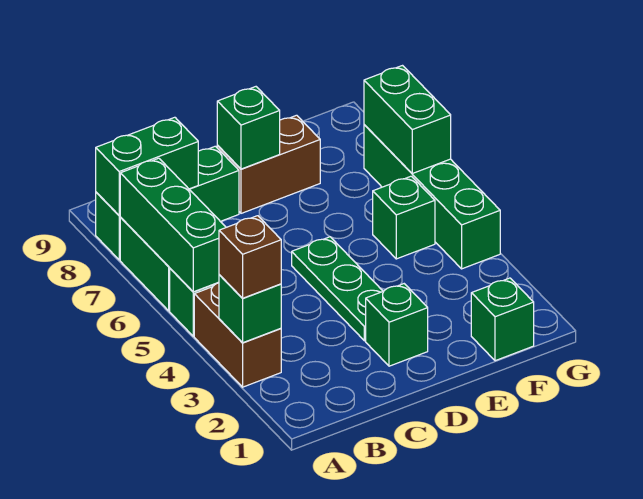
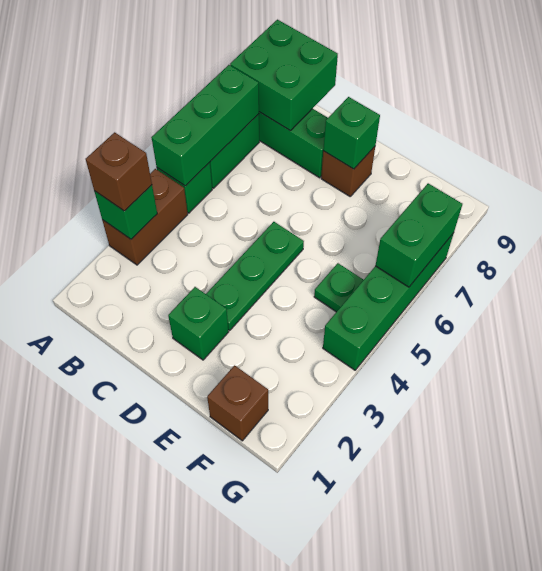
green 1x2 brick [96,117,198,215] -> green 2x2 brick [230,20,338,131]
brown 1x2 brick [217,115,320,213] -> brown 1x1 brick [321,147,375,196]
green 1x1 brick [471,278,534,361] -> brown 1x1 brick [207,365,268,441]
green 1x1 brick [373,176,435,259] -> green 1x1 plate [314,263,363,312]

